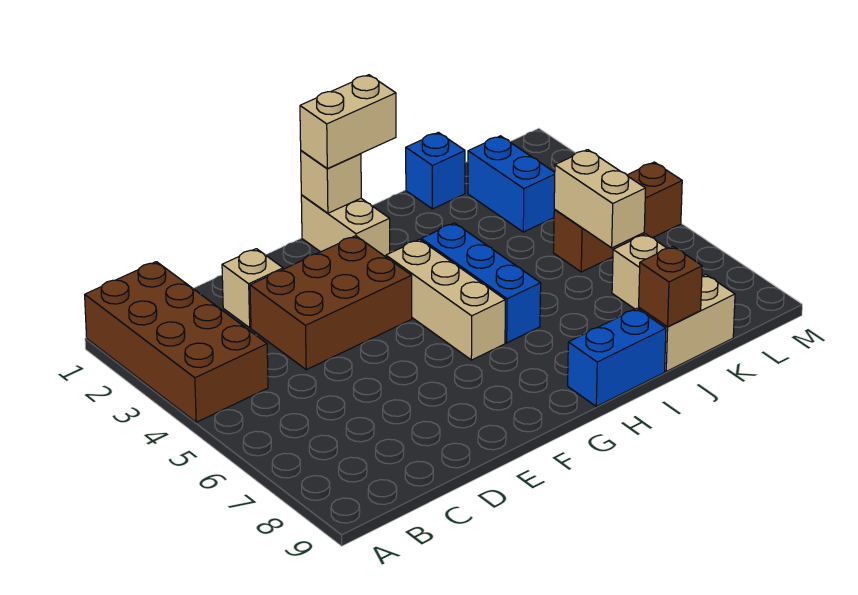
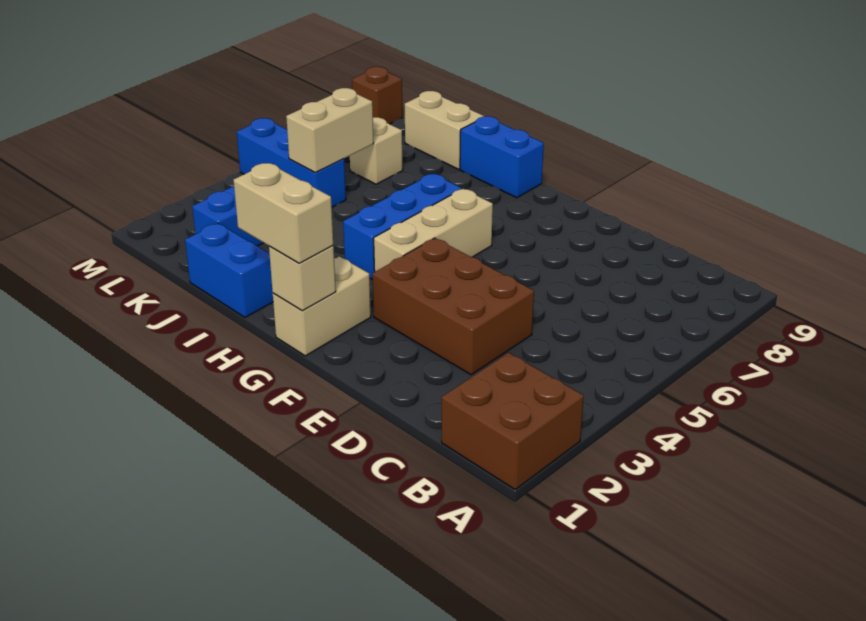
brown 2x4 brick [85,262,268,422] -> brown 2x2 brick [442,353,584,489]
tan 1x1 brick [222,249,283,328] -> none
blue 1x1 brick [406,132,465,209] -> blue 1x2 brick [185,223,273,317]
brown 1x1 brick [639,246,702,327] -> brown 1x1 brick moved to [352,67,403,124]
brown 1x3 brick [554,162,682,272] -> blue 1x3 brick [237,118,346,207]

